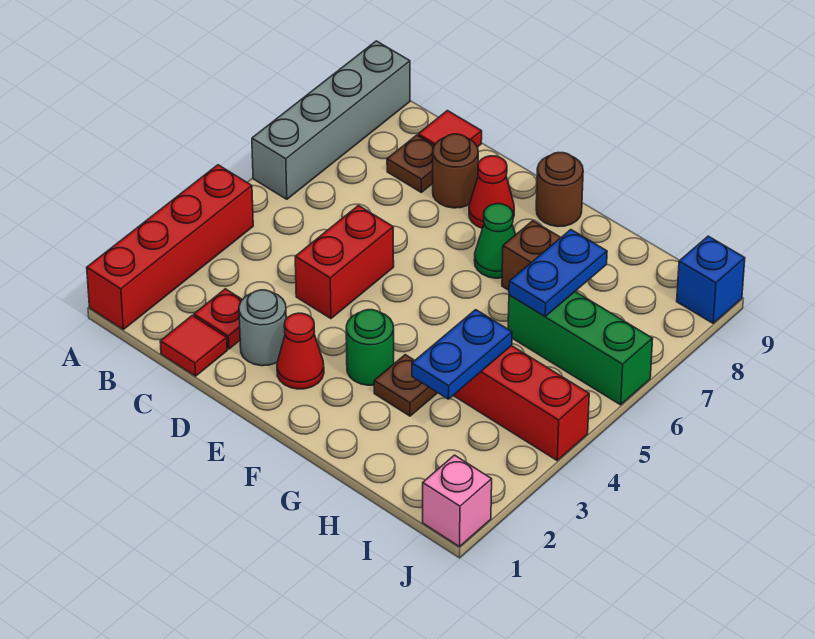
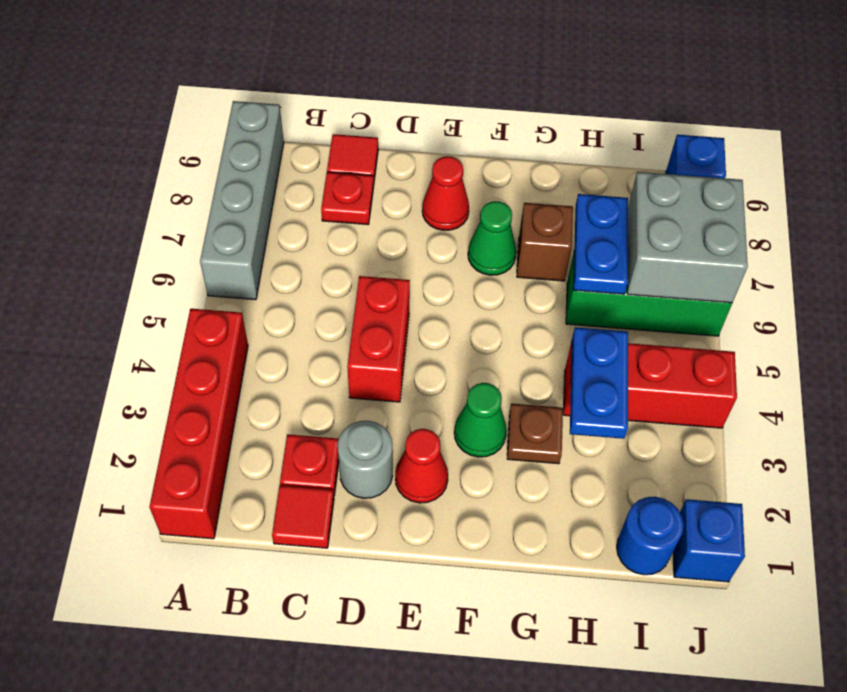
brown 1x1 plate [387,135,434,192] -> red 1x1 plate [321,172,373,225]
brown 1x1 round brick [433,134,478,208] -> none
green 1x1 round brick [346,310,394,385] -> green 1x1 cone [454,383,507,457]
brown 1x1 round brick [536,152,583,227] -> none
none -> blue 1x1 round brick [617,497,684,575]
none -> grey 2x2 brick [627,172,748,303]
pink 1x1 brick [423,455,492,547] -> blue 1x1 brick [673,499,745,582]

